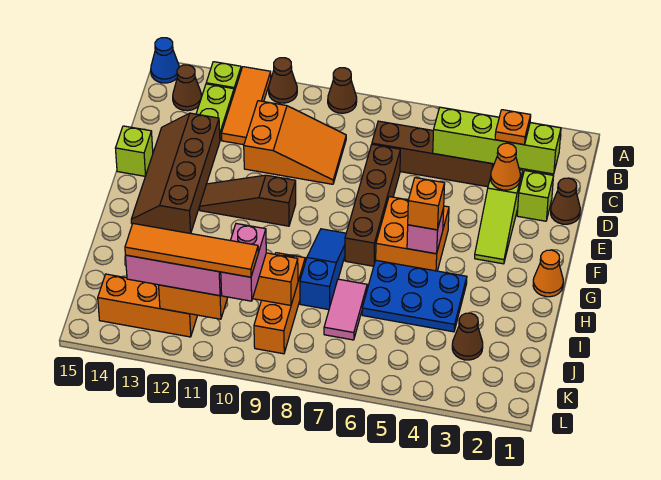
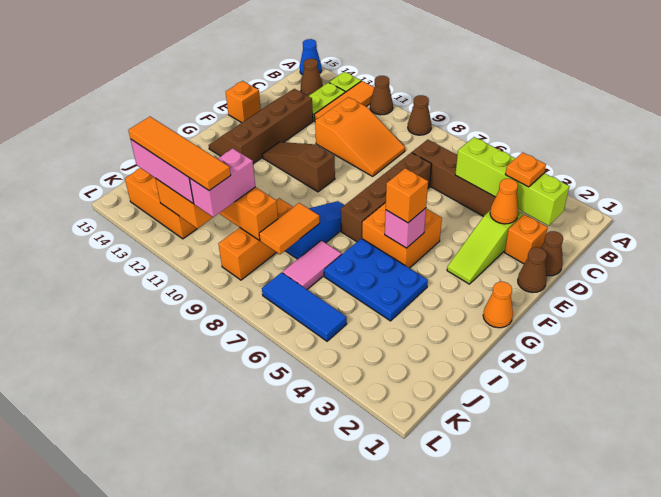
lime 1x1 brick [517,171,553,221] -> orange 1x1 brick [504,214,548,264]
lime 1x1 brick [115,126,153,176] -> orange 1x1 brick [226,81,261,123]
none -> orange 1x2 tile [259,203,320,254]
brown 1x1 cone [452,313,483,360] -> brown 1x1 cone moved to [518,247,547,293]
none -> blue 1x3 tile [262,272,347,341]

